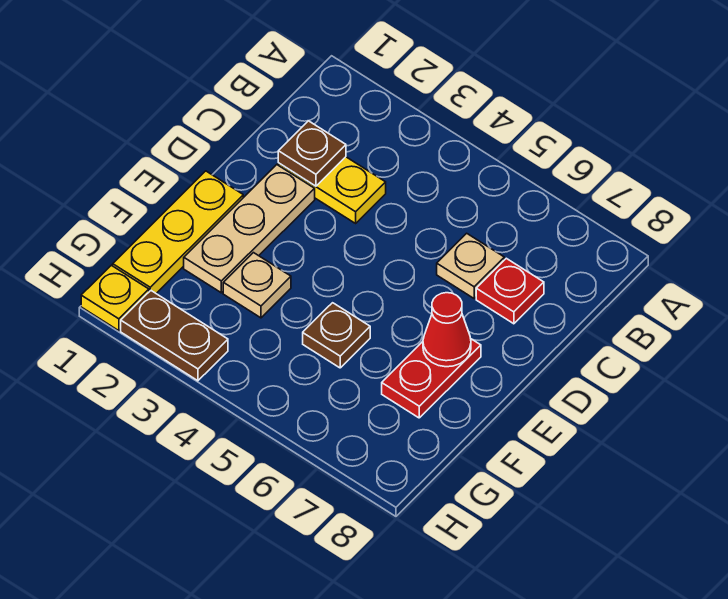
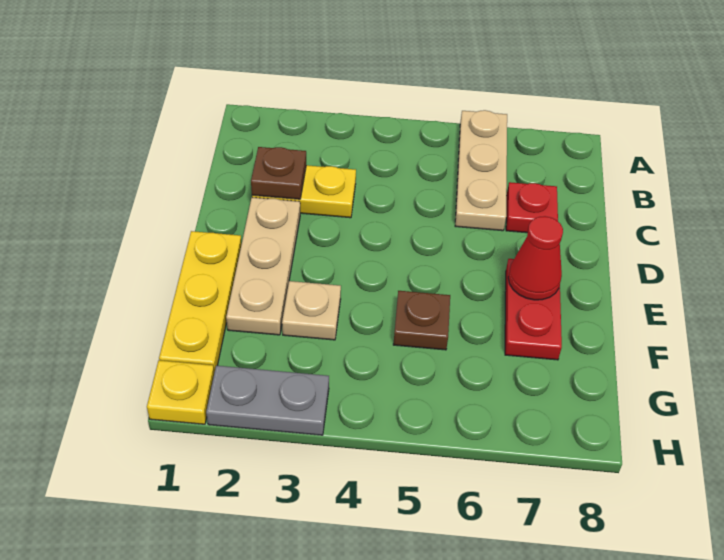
tan 1x1 plate [437,233,504,298] -> tan 1x3 plate [455,110,507,231]
brown 1x2 plate [121,291,228,381] -> grey 1x2 plate [206,366,329,435]

